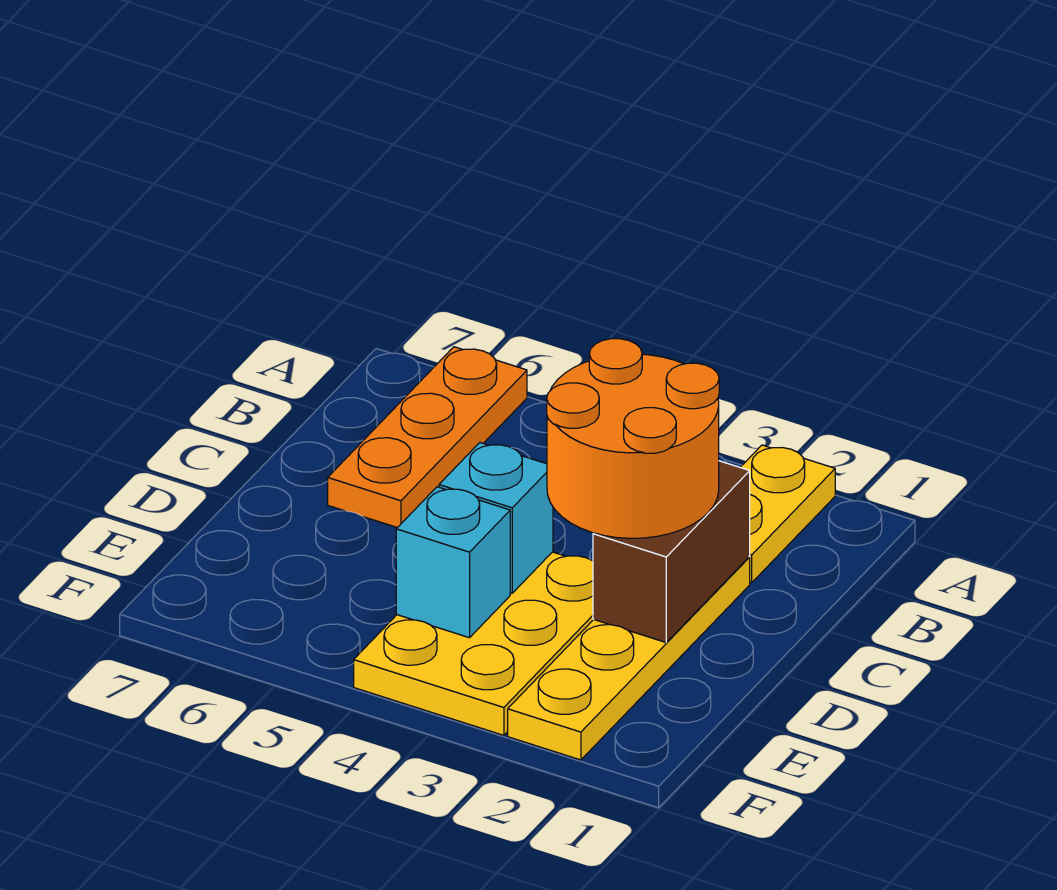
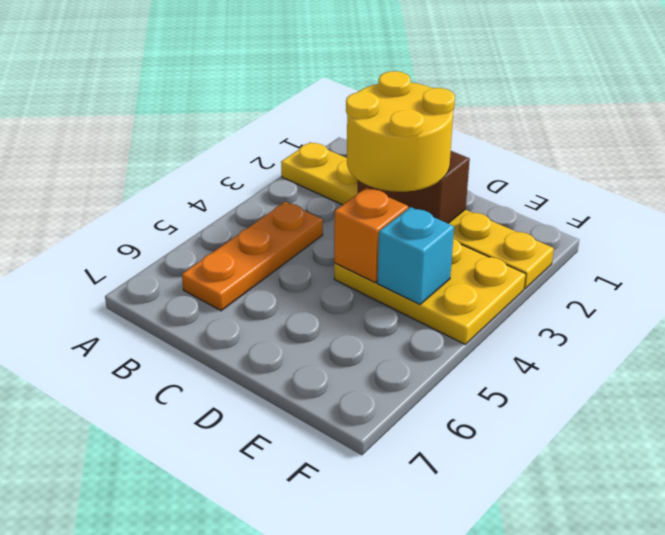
orange 1x3 plate [328,347,527,528] -> orange 1x3 plate turned to [182,202,323,311]
orange 2x2 round brick [547,339,719,538] -> yellow 2x2 round brick [346,71,455,192]
cyan 1x1 brick [439,443,553,593] -> orange 1x1 brick [334,187,408,282]

